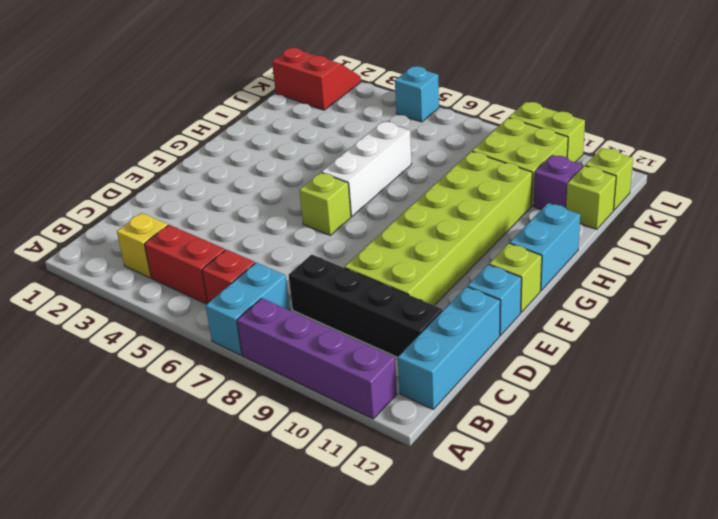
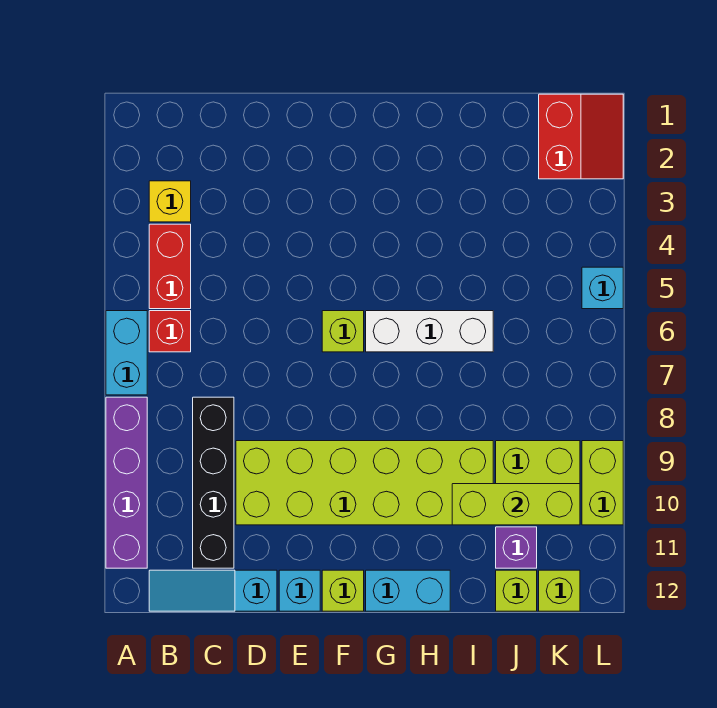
cyan 1x2 brick [206,262,290,355] -> cyan 1x2 brick turned to [106,311,147,395]
cyan 1x3 brick [398,287,500,409] -> cyan 1x3 slope [149,570,277,611]
none -> lime 1x3 brick [452,484,580,525]

